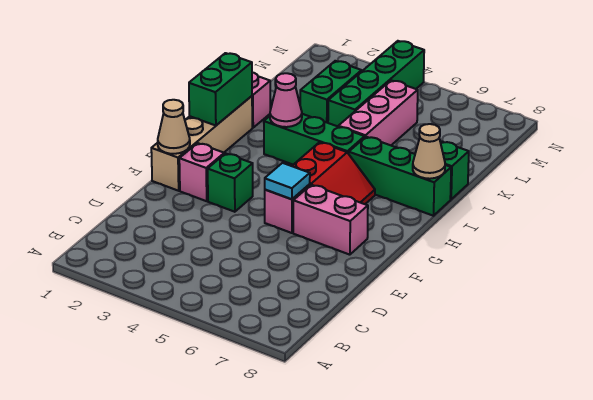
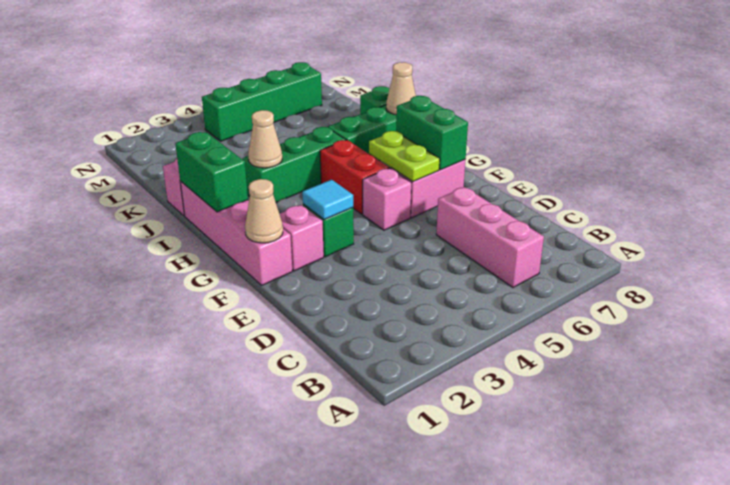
tan 1x4 brick [151,96,252,191] -> pink 1x4 brick [180,181,292,285]
cyan 1x1 tile [265,163,310,199] -> cyan 1x1 tile moved to [302,180,353,219]
none -> lime 1x2 plate [369,131,440,182]
pink 1x1 cone [270,73,302,127] -> tan 1x1 cone [248,110,282,168]
pink 1x3 brick [338,80,418,145] -> pink 1x3 brick moved to [436,187,544,287]
green 1x2 brick [300,61,362,123] -> green 1x2 brick moved to [396,96,468,170]
green 1x4 brick [328,41,424,126] -> green 1x4 brick turned to [202,62,322,141]

